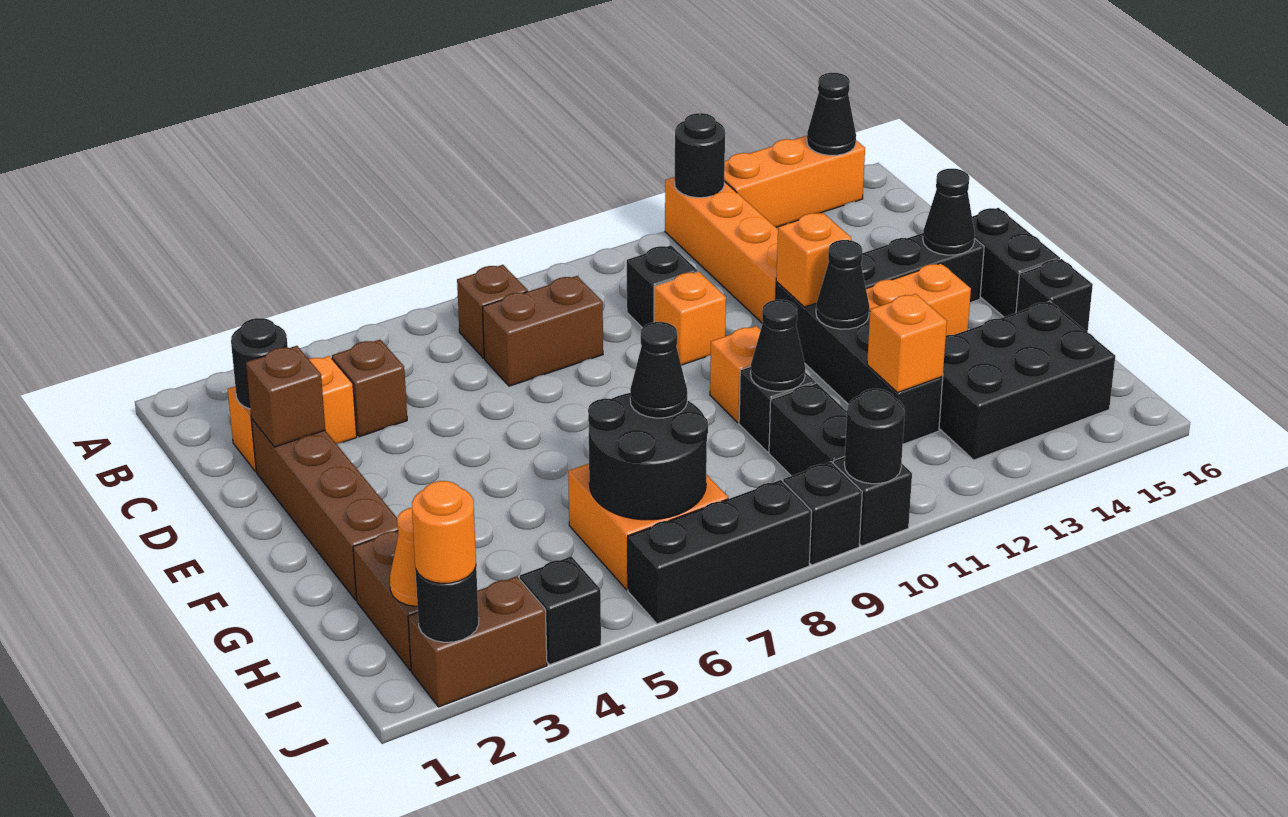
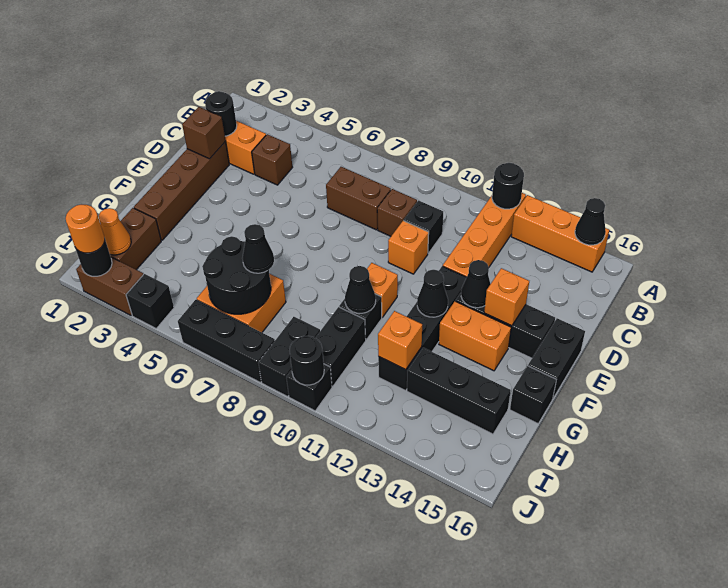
brown 1x1 brick [457,265,528,358] -> brown 1x1 brick moved to [377,189,417,236]
orange 1x1 brick [776,212,851,307] -> orange 1x1 brick moved to [484,268,529,326]
black 1x1 cone [923,169,975,255] -> black 1x1 cone moved to [461,260,490,308]
black 2x3 brick [939,301,1115,460] -> black 1x3 brick [407,348,511,434]
black 1x1 brick [783,462,862,565] -> black 1x2 brick [258,317,320,397]

